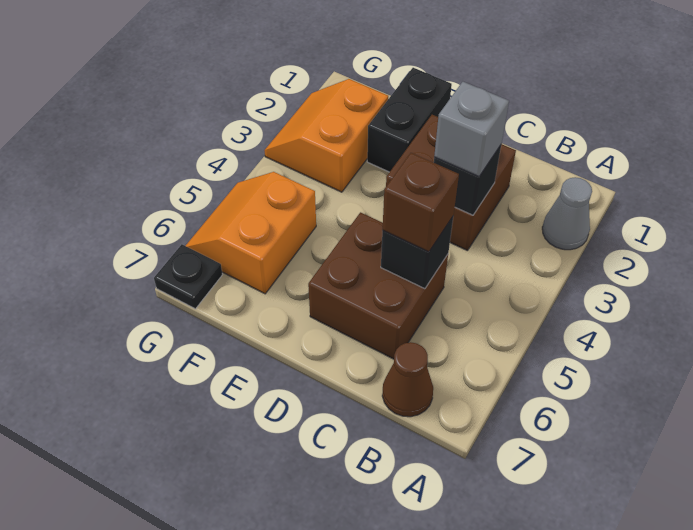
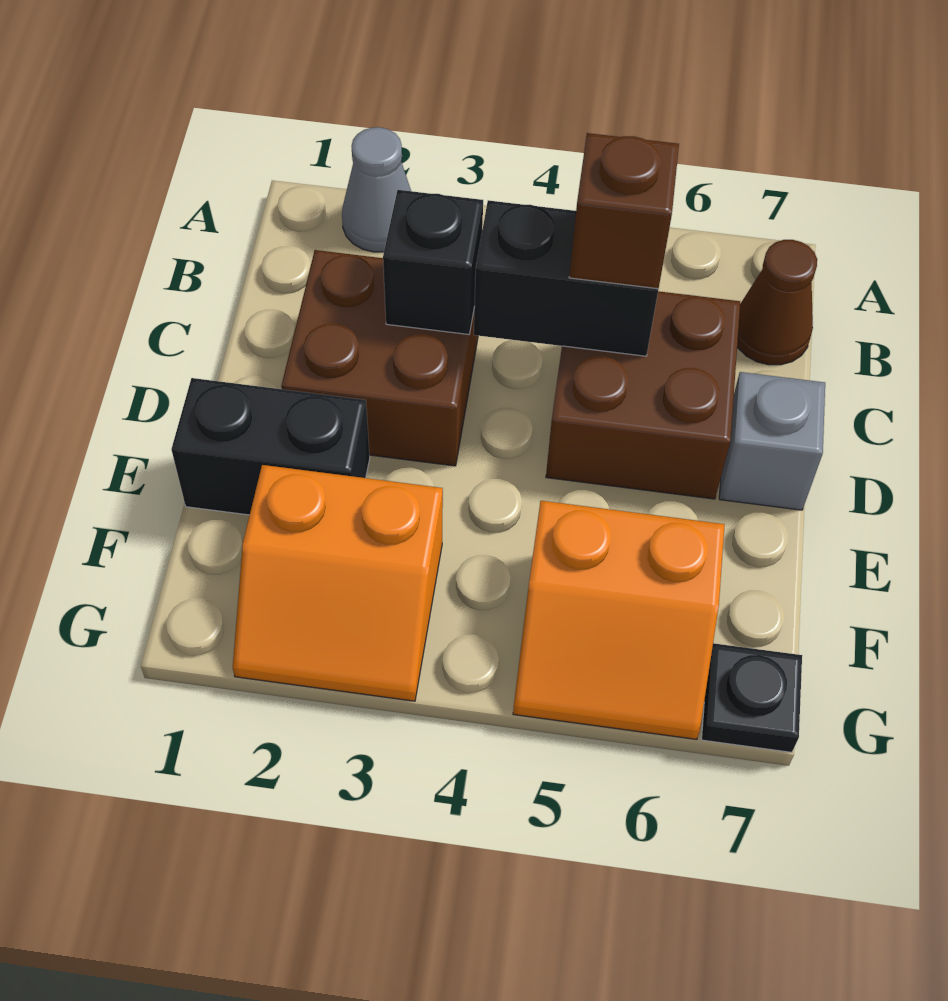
grey 1x1 brick [434,82,509,176] -> grey 1x1 brick moved to [719,372,825,510]
black 1x1 brick [381,217,453,289] -> black 1x2 brick [474,200,658,356]

